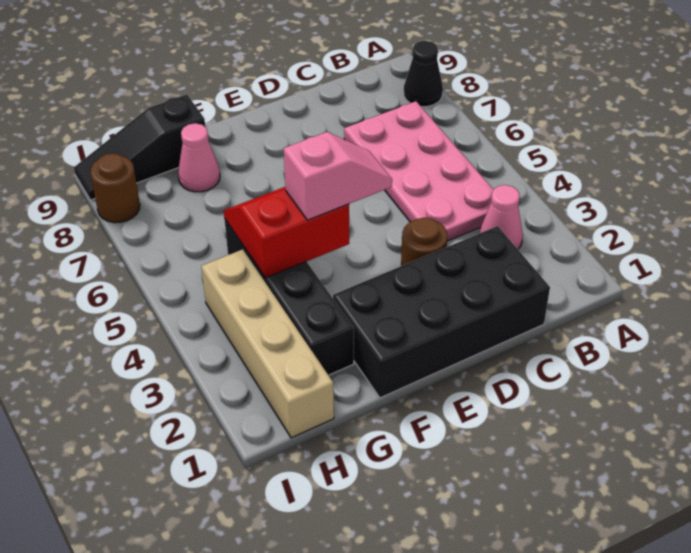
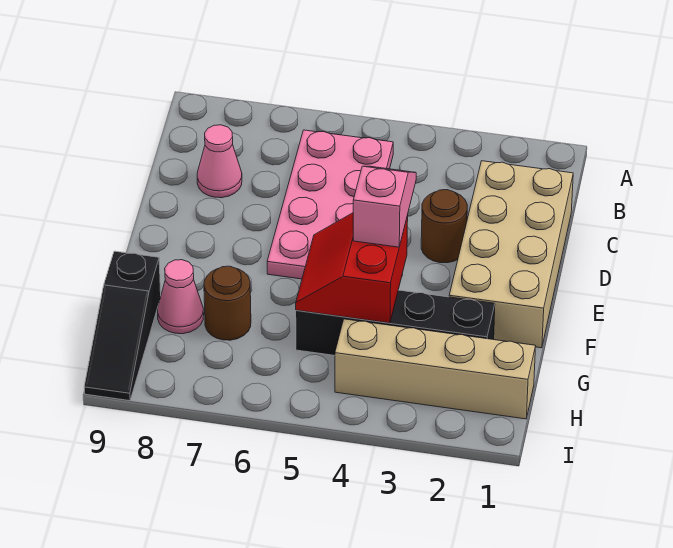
black 1x1 cone [404,41,443,107] -> none
pink 1x1 cone [479,185,523,249] -> pink 1x1 cone moved to [197,125,242,198]
pink 2x4 plate [344,101,494,241] -> pink 2x4 plate turned to [267,130,393,279]
black 2x4 brick [333,226,550,398] -> tan 2x4 brick [449,161,573,348]
brown 1x1 round brick [90,153,140,223] -> brown 1x1 round brick moved to [204,266,251,340]

